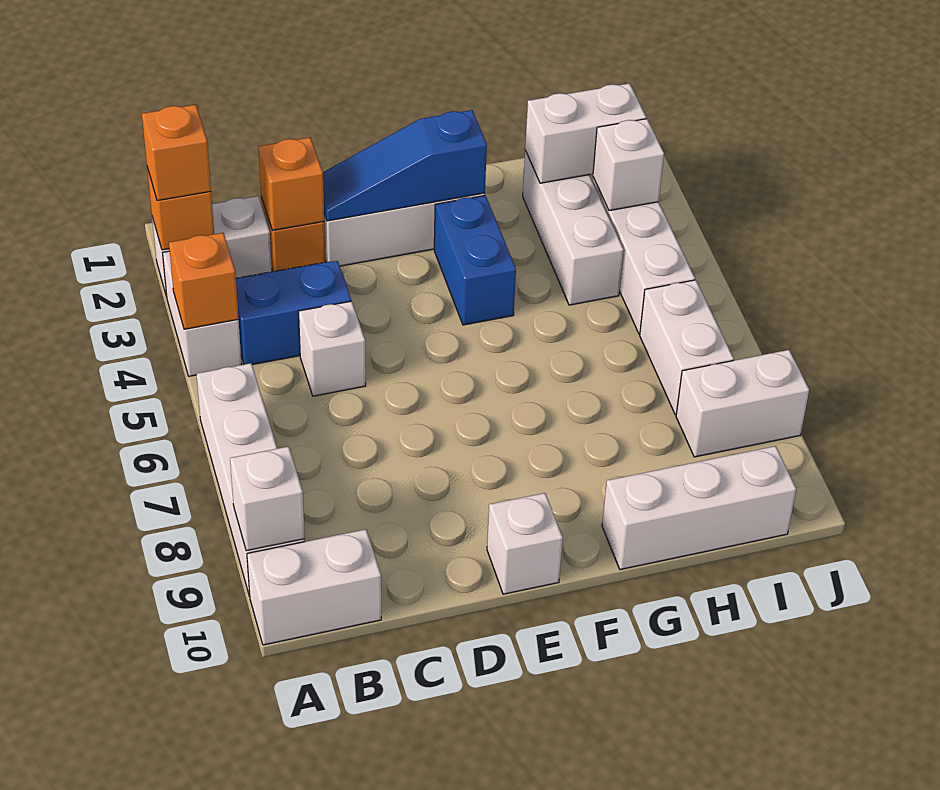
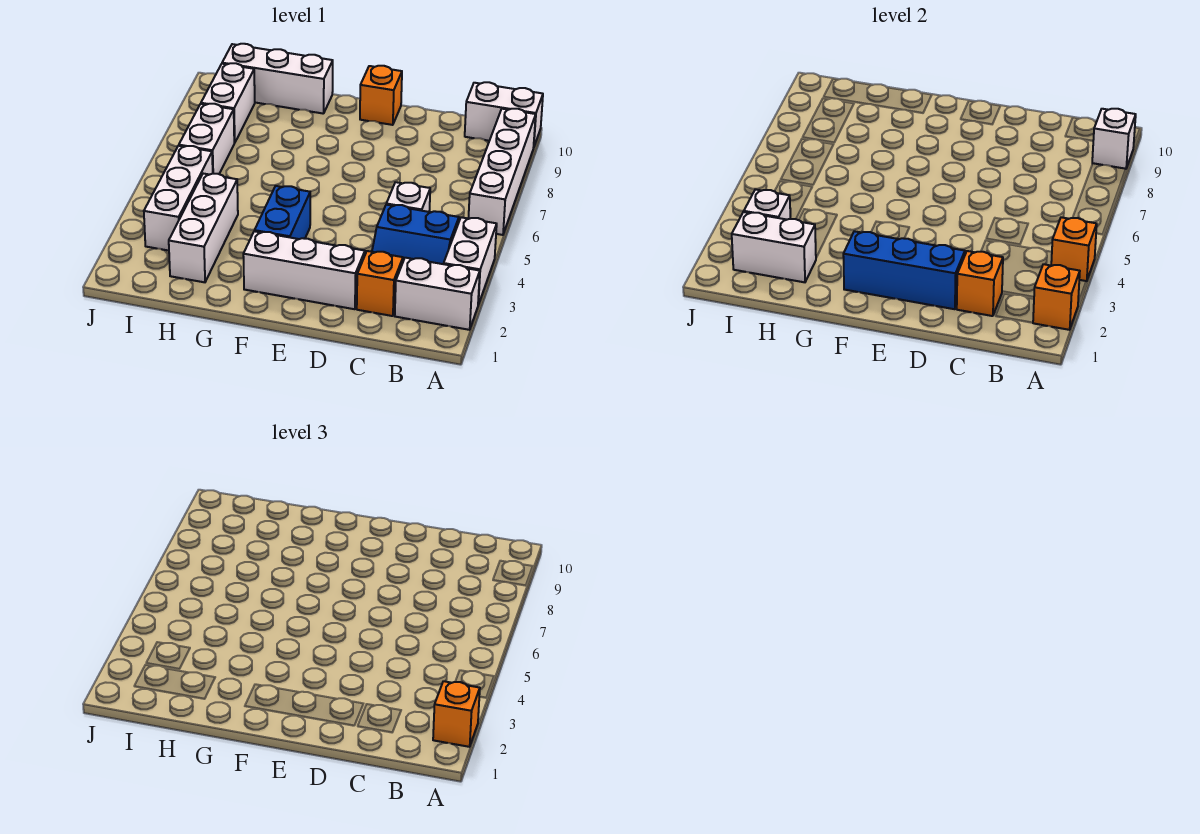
blue 1x3 slope [323,110,487,221] -> blue 1x3 brick [843,231,965,309]
white 1x1 brick [487,493,563,594] -> orange 1x1 brick [360,66,402,125]
white 1x2 brick [676,350,809,457] -> white 1x2 brick turned to [201,63,255,143]

